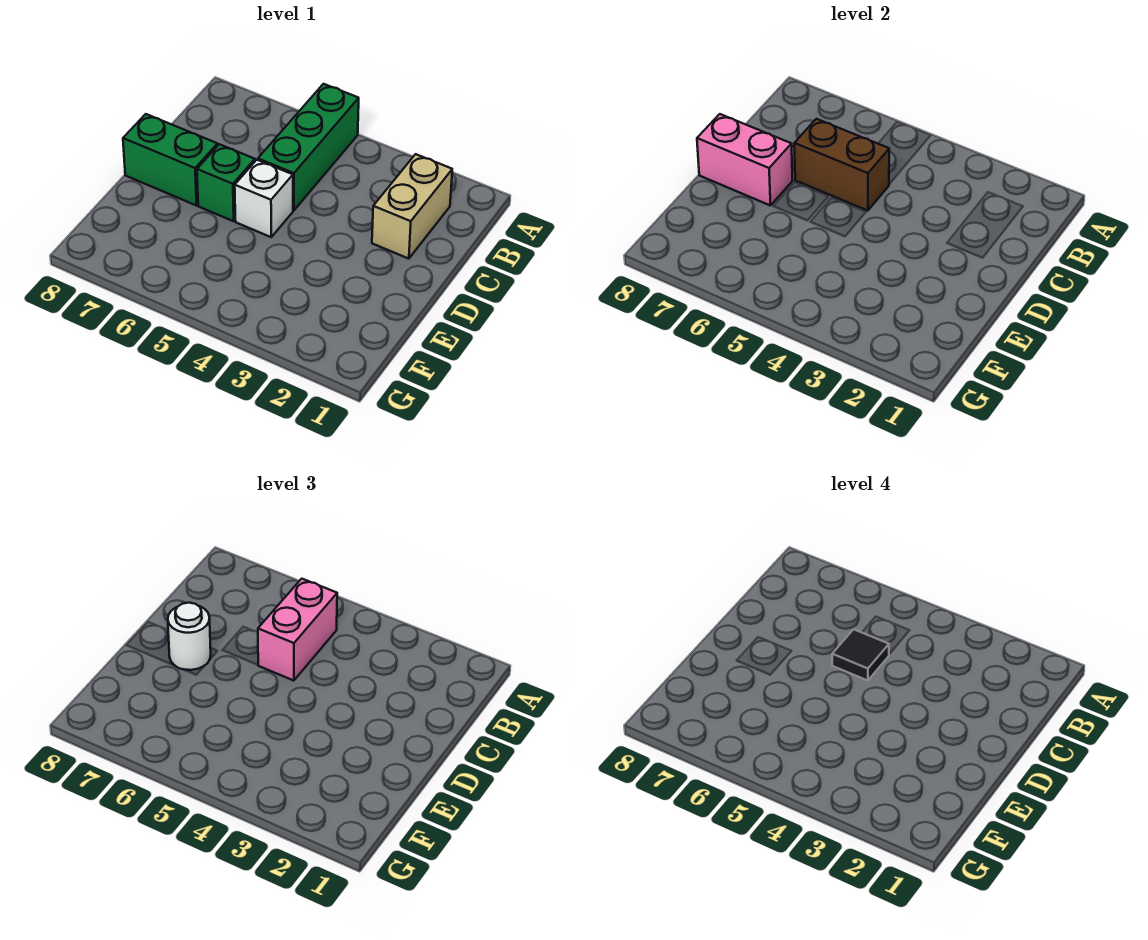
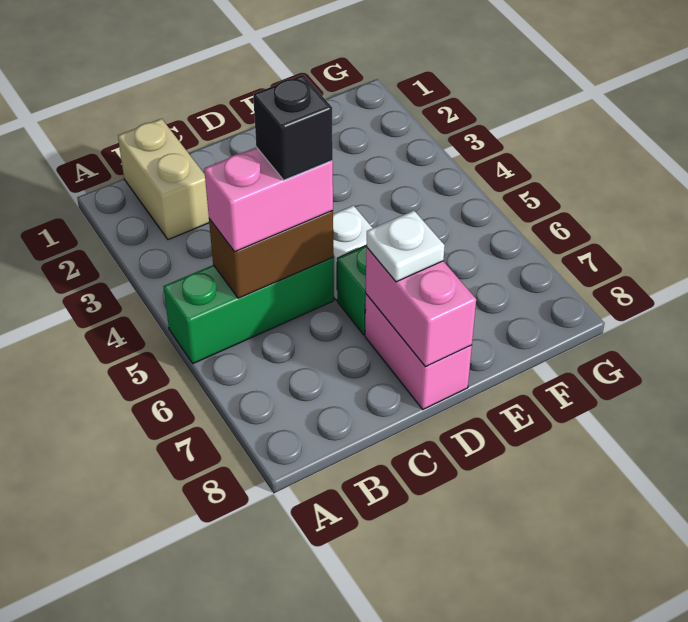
tan 1x2 brick [372,154,452,259] -> tan 1x2 brick turned to [118,119,209,240]
brown 1x2 brick [794,119,889,211] -> brown 1x2 brick turned to [209,211,333,298]
black 1x1 tile [832,629,889,681] -> black 1x1 brick [253,75,333,180]
green 1x2 brick [123,114,218,206] -> pink 1x2 brick [365,294,472,409]
white 1x1 round brick [168,603,211,670] -> white 1x1 plate [367,211,445,282]

